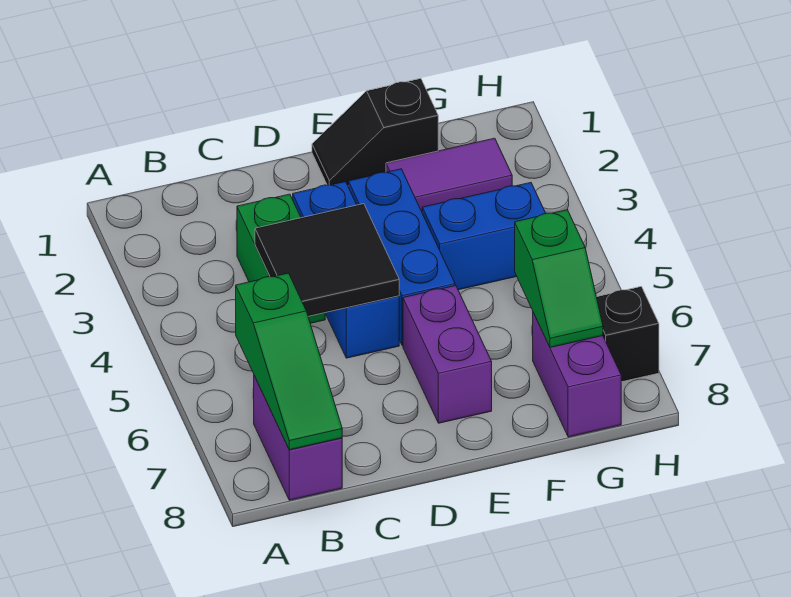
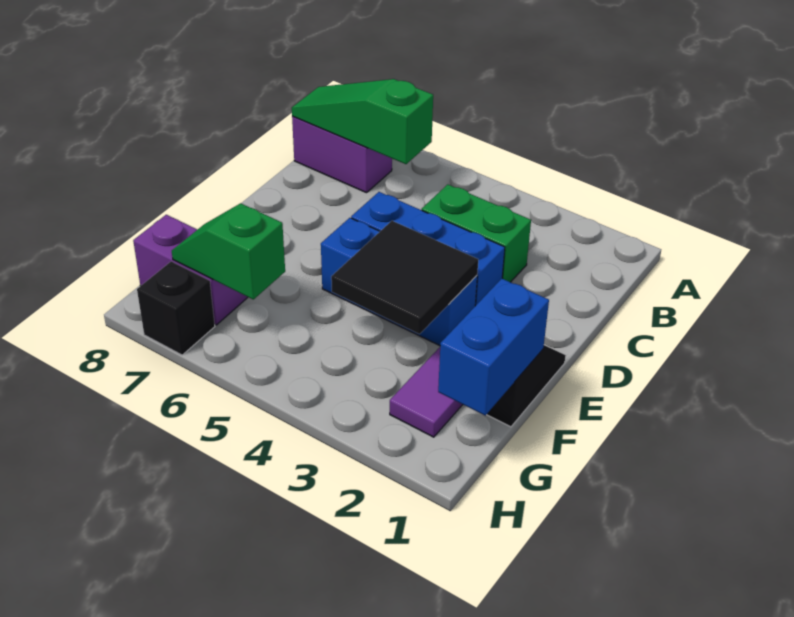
black 2x2 tile [255,204,399,316] -> black 2x2 tile moved to [331,221,478,334]
purple 1x2 brick [403,286,492,423] -> none
blue 1x2 brick [422,183,546,290] -> blue 1x2 brick moved to [438,278,549,415]

